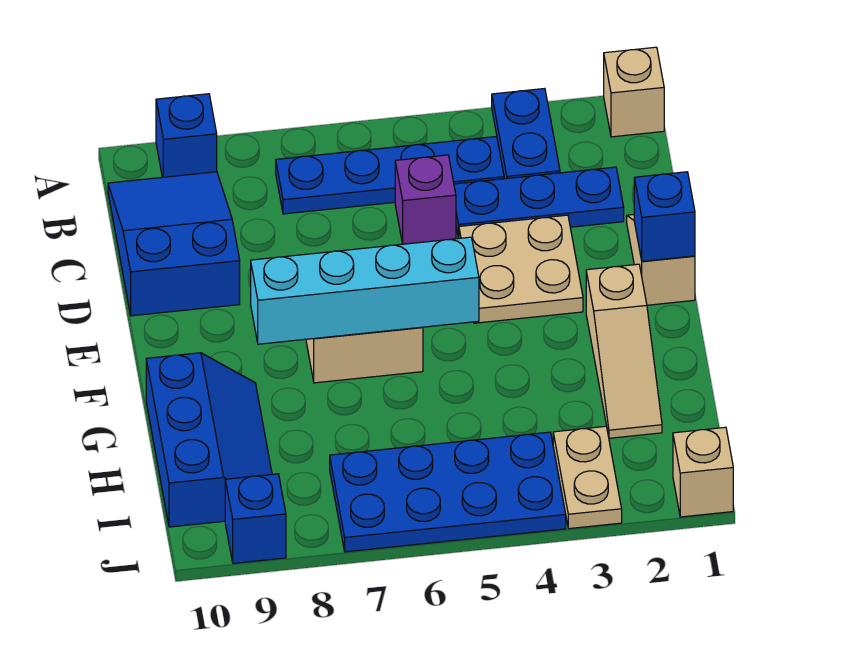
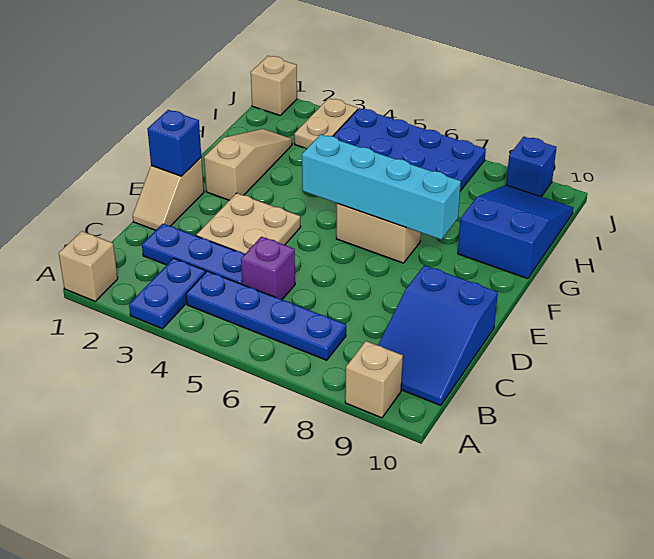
blue 1x1 brick [156,94,217,177] -> tan 1x1 brick [345,341,403,418]
blue 2x3 slope [146,353,272,527] -> blue 2x3 slope turned to [458,185,573,279]

